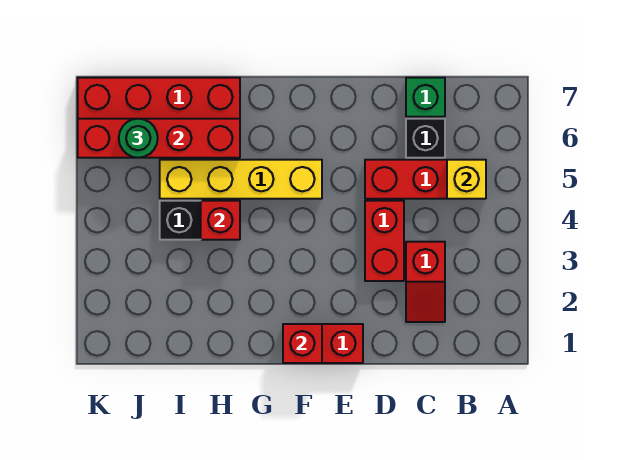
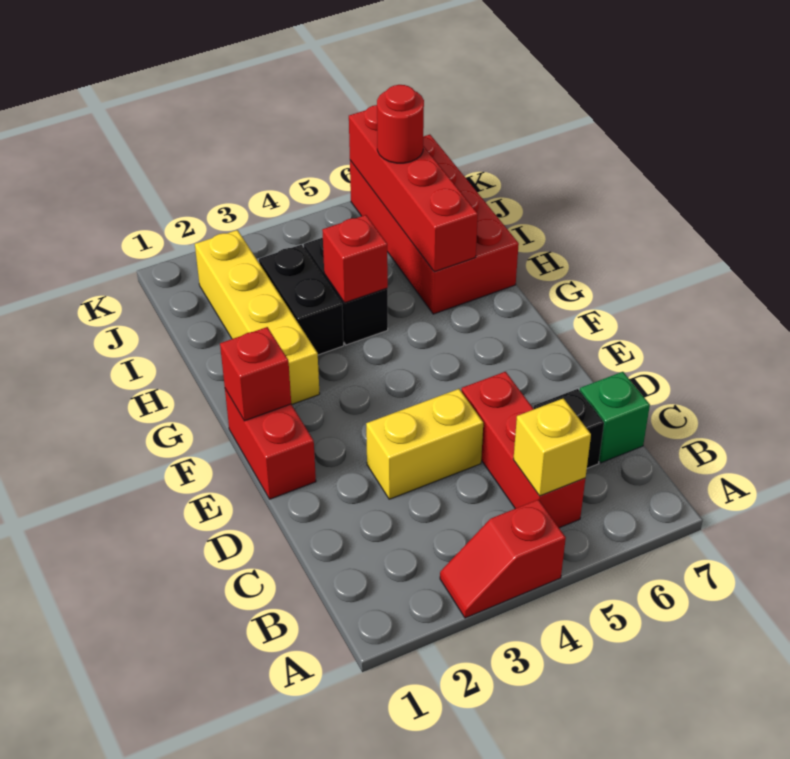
red 1x2 slope [406,242,445,322] -> red 1x2 slope moved to [440,500,566,618]
red 1x2 brick [365,201,404,281] -> yellow 1x2 brick [366,389,483,499]
yellow 1x4 brick [160,160,322,199] -> yellow 1x4 brick moved to [195,230,320,405]
none -> black 1x2 brick [259,245,344,355]
green 1x1 round brick [119,119,158,158] -> red 1x1 round brick [377,85,424,163]

